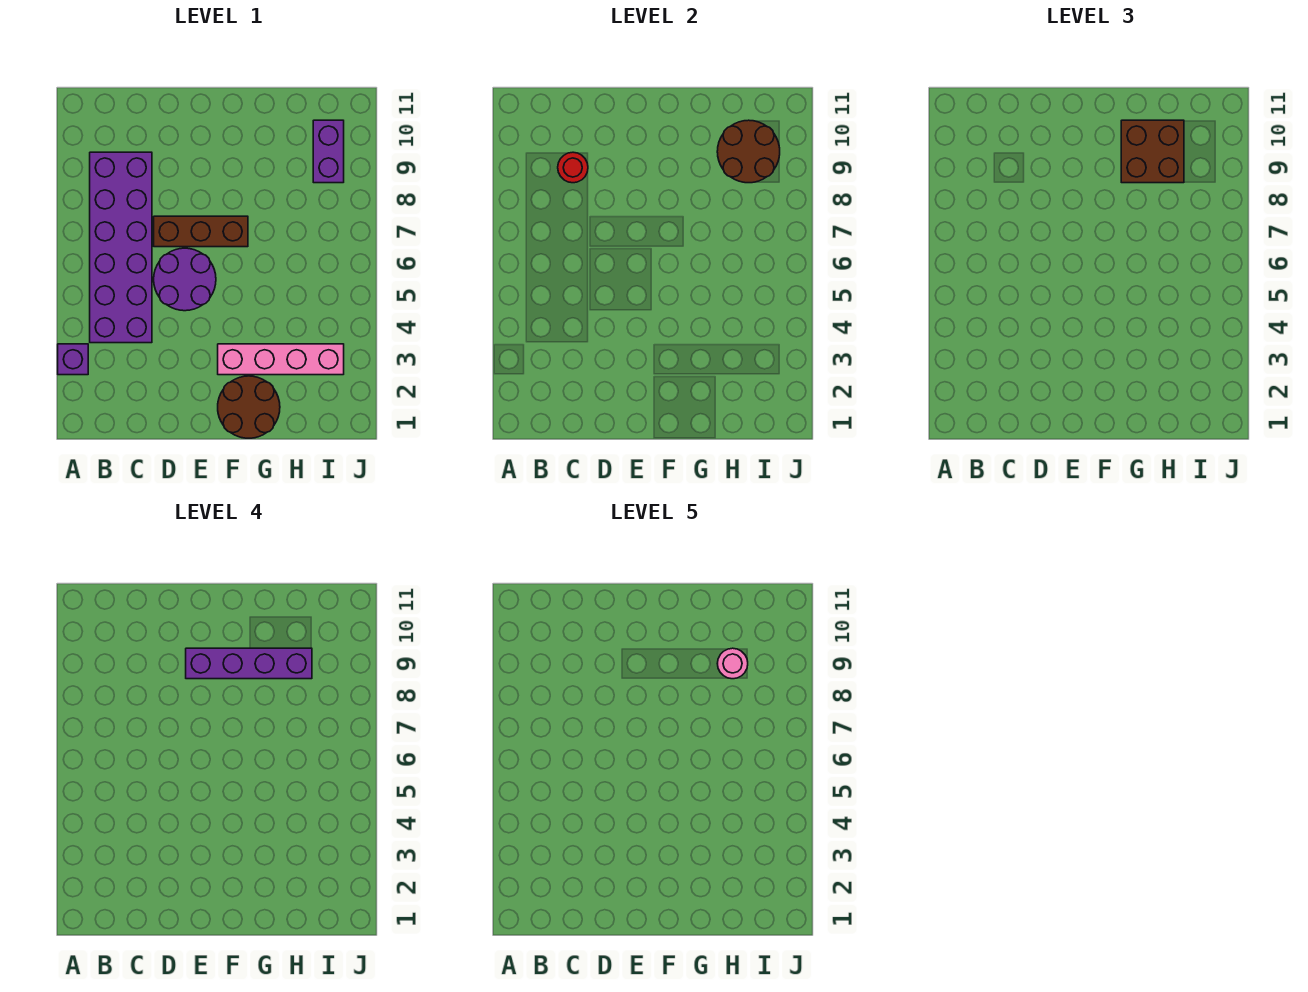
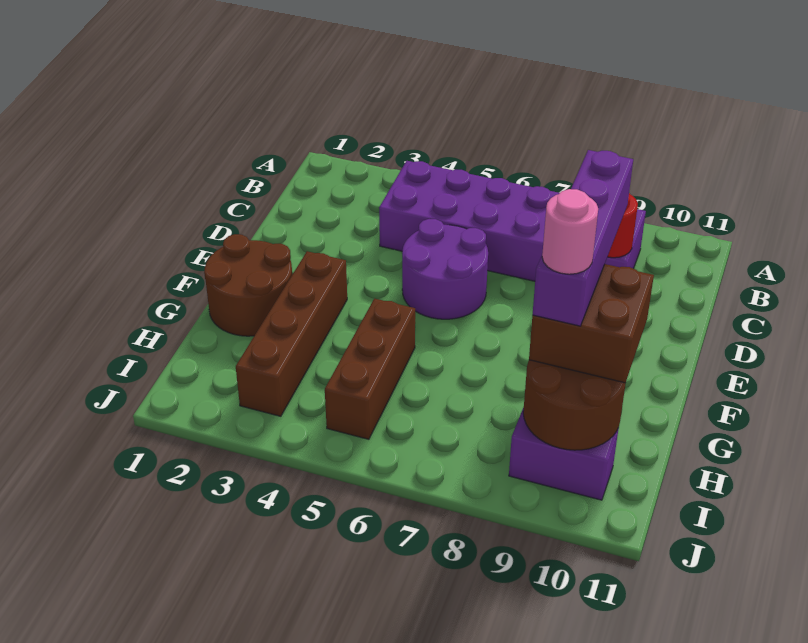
purple 1x1 brick [58,344,88,375] -> none
brown 1x3 brick [154,216,248,247] -> brown 1x3 brick moved to [325,299,415,439]
pink 1x4 brick [218,344,344,375] -> brown 1x4 brick [236,251,347,416]

